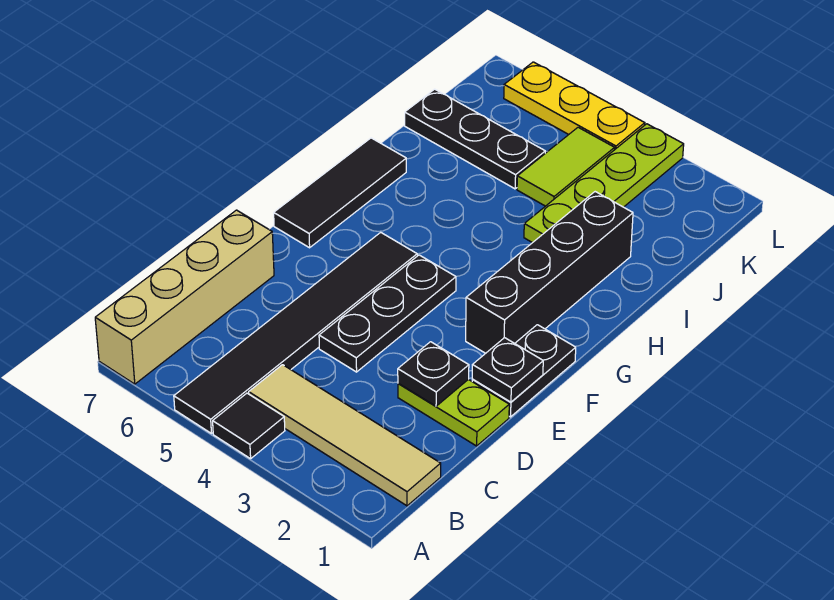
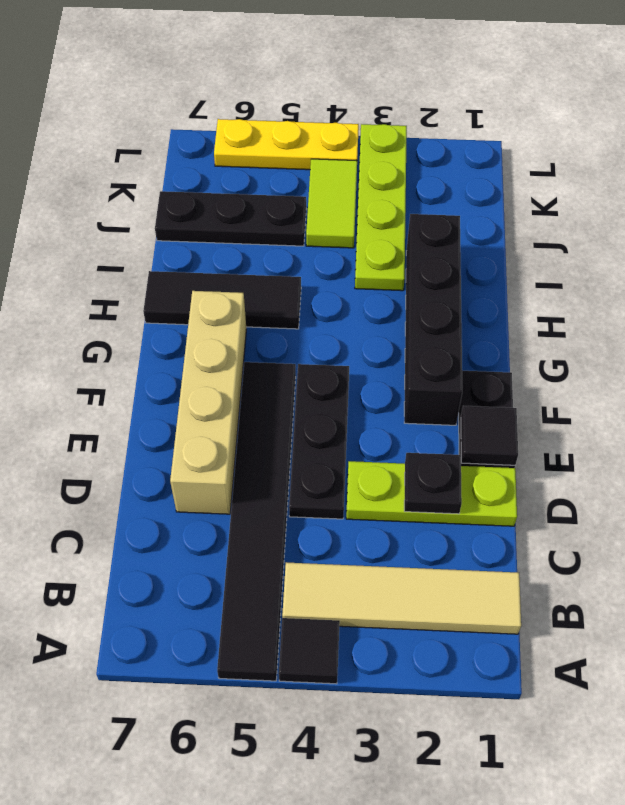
tan 1x4 brick [95,210,274,384] -> tan 1x4 brick moved to [170,291,246,514]
lime 1x2 plate [398,379,509,446] -> lime 1x3 plate [346,461,517,526]
black 1x1 plate [472,338,543,402] -> black 1x1 tile [461,406,518,465]
black 1x3 tile [274,138,406,248] -> black 1x3 tile turned to [143,271,301,329]

